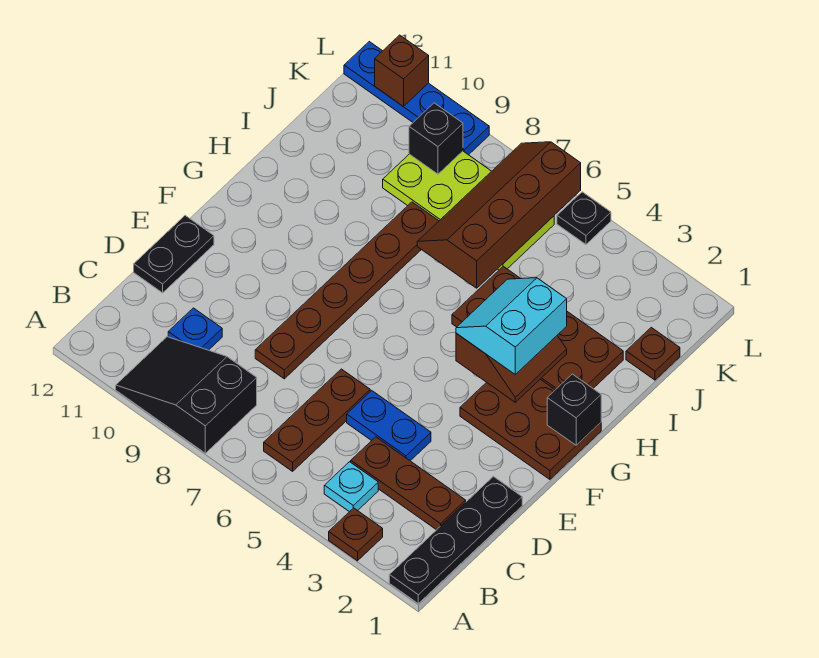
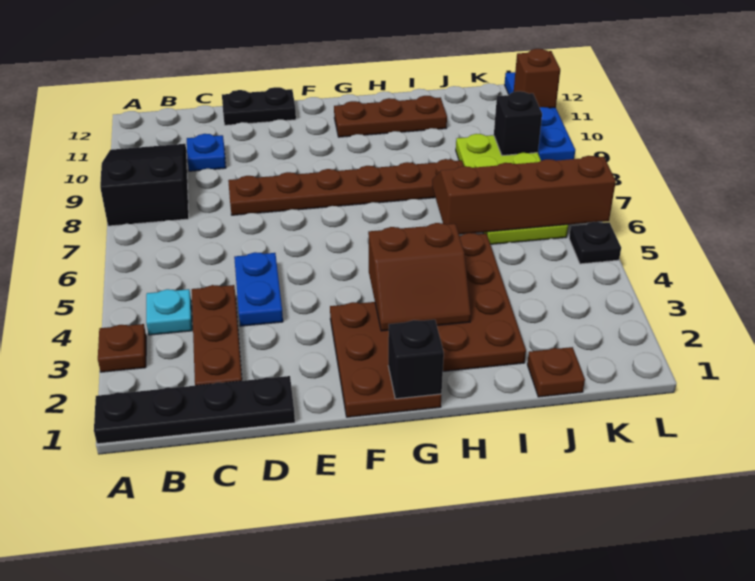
brown 1x3 plate [264,369,370,471] -> brown 1x3 plate moved to [334,96,447,137]
cyan 2x2 slope [456,278,567,374] -> none

